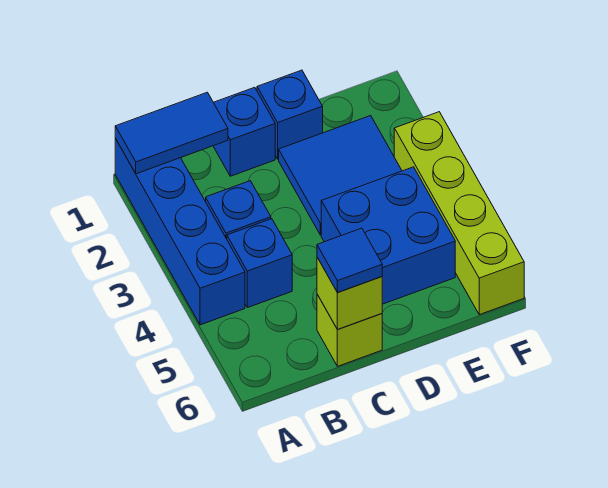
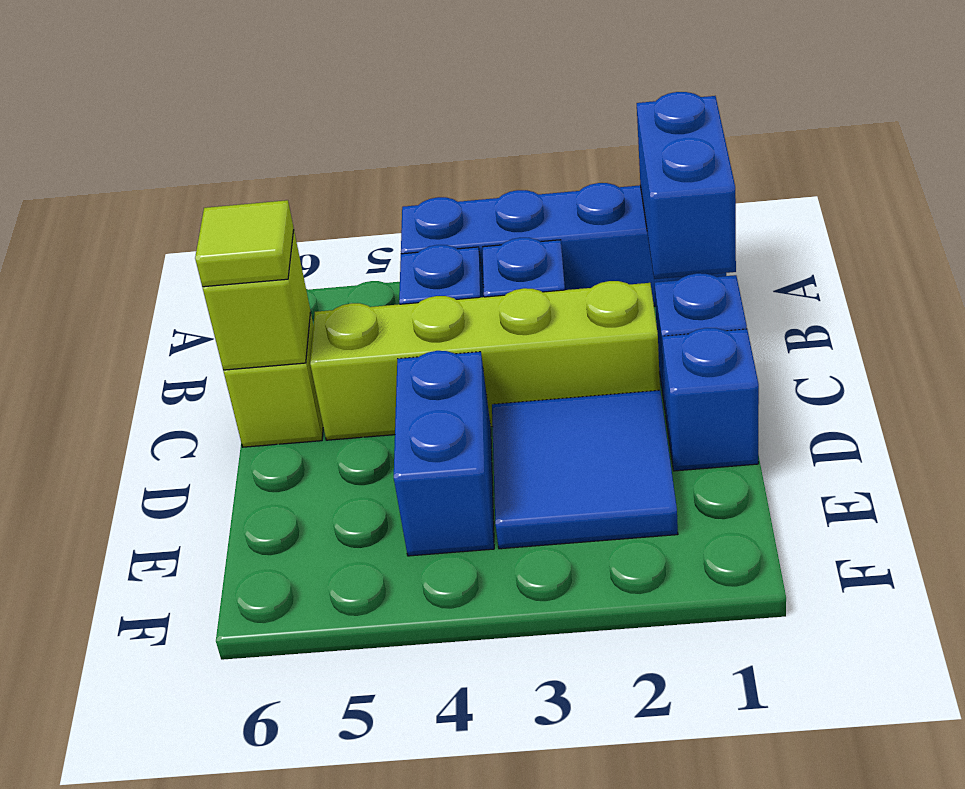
blue 1x2 tile [115,92,228,174] -> blue 1x2 brick [637,92,736,279]
blue 1x1 tile [317,228,382,292] -> lime 1x1 tile [195,200,294,287]
blue 2x2 brick [321,167,455,304] -> blue 1x2 brick [394,351,494,556]
lime 1x4 brick [394,112,524,315] -> lime 1x4 brick moved to [310,281,660,440]

